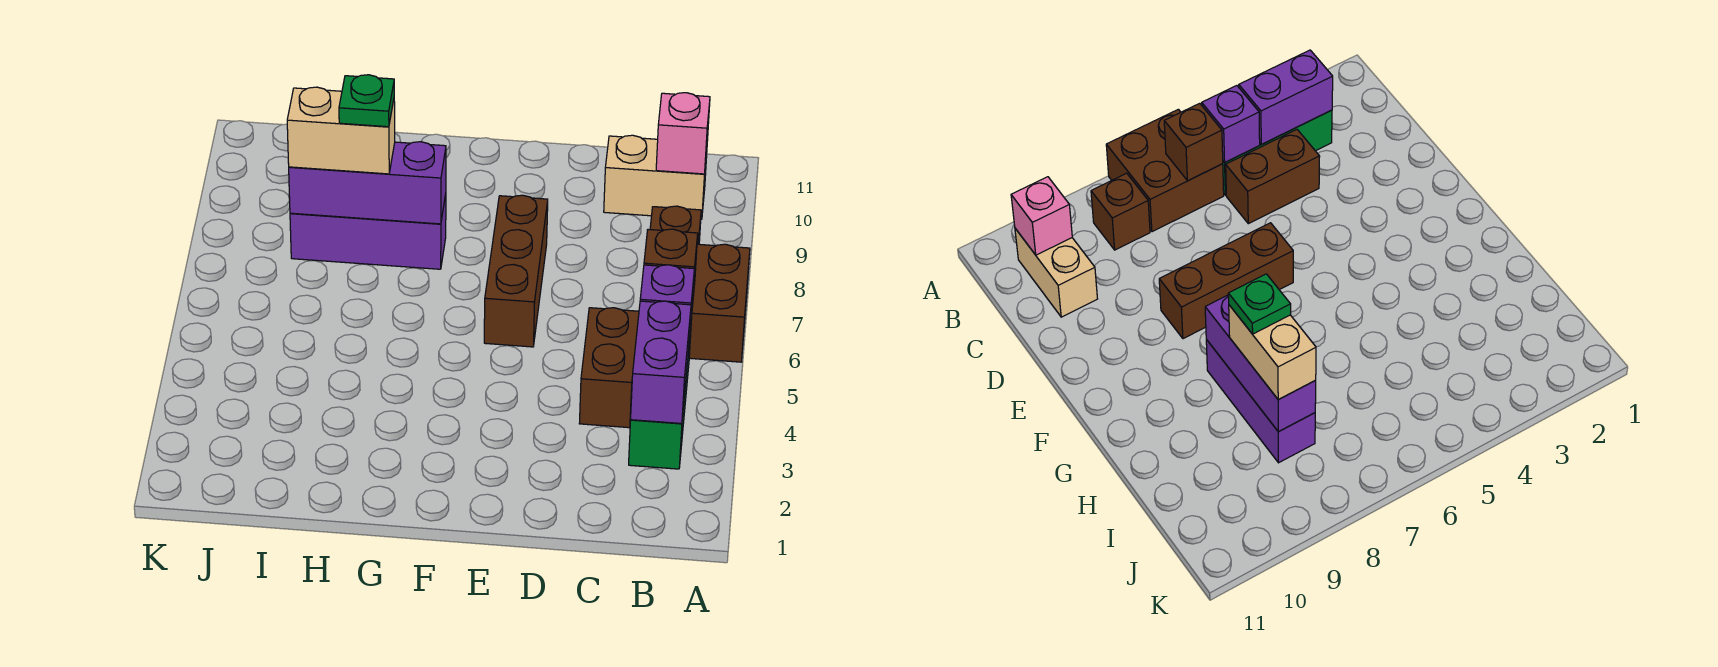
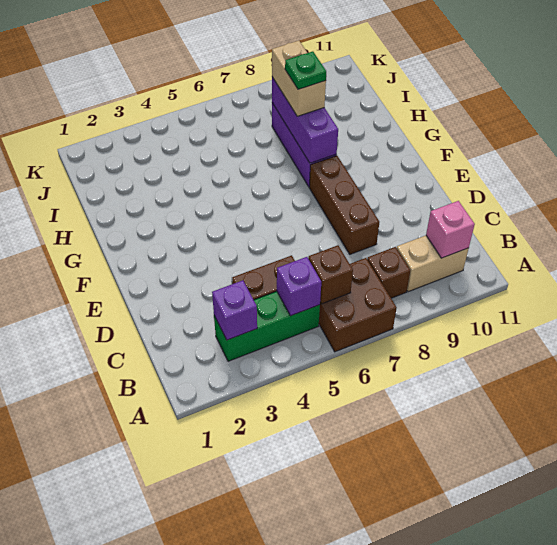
purple 1x2 brick [631,301,691,424] -> purple 1x1 brick [212,280,257,340]
tan 1x2 brick [604,135,707,219] -> tan 1x2 brick turned to [397,236,469,292]
brown 1x3 brick [484,195,548,347] -> brown 1x3 brick turned to [309,156,379,254]

